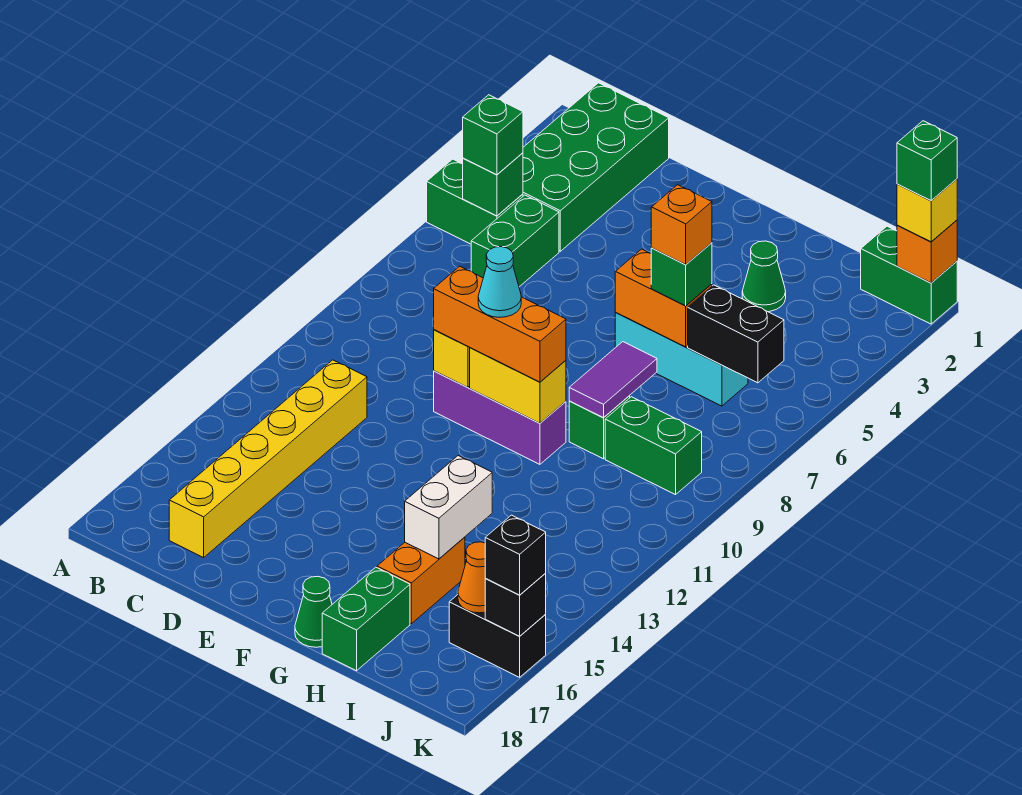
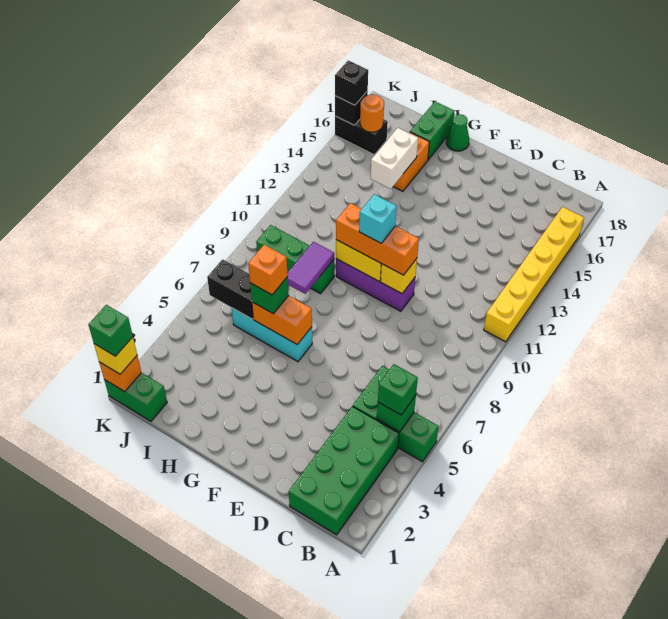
yellow 1x6 brick [169,360,367,558] -> yellow 1x6 brick moved to [484,207,584,342]
cyan 1x1 cone [478,247,521,317] -> cyan 1x1 brick [359,194,397,243]
green 1x1 cone [742,241,786,312] -> none
orange 1x1 cone [458,542,485,613] -> orange 1x1 round brick [360,94,384,132]

